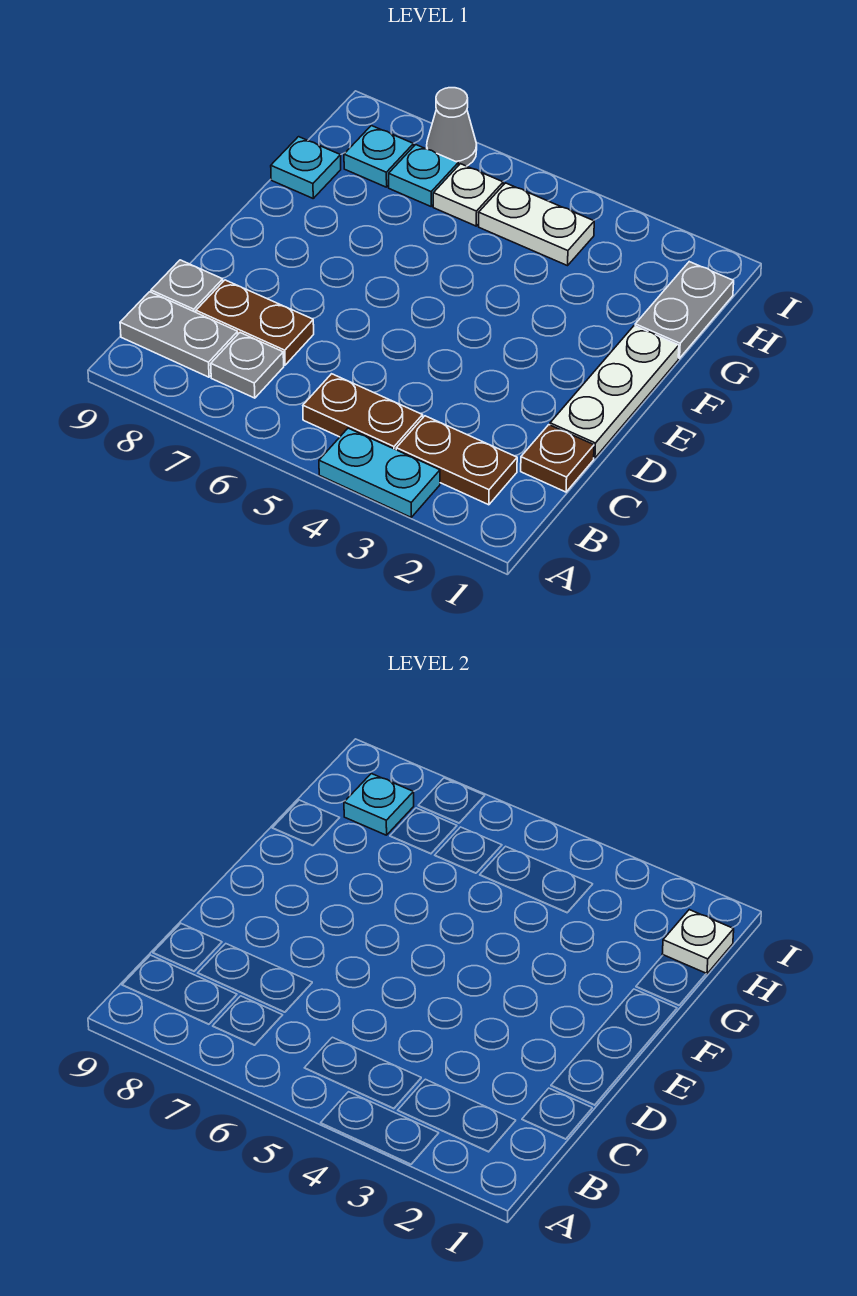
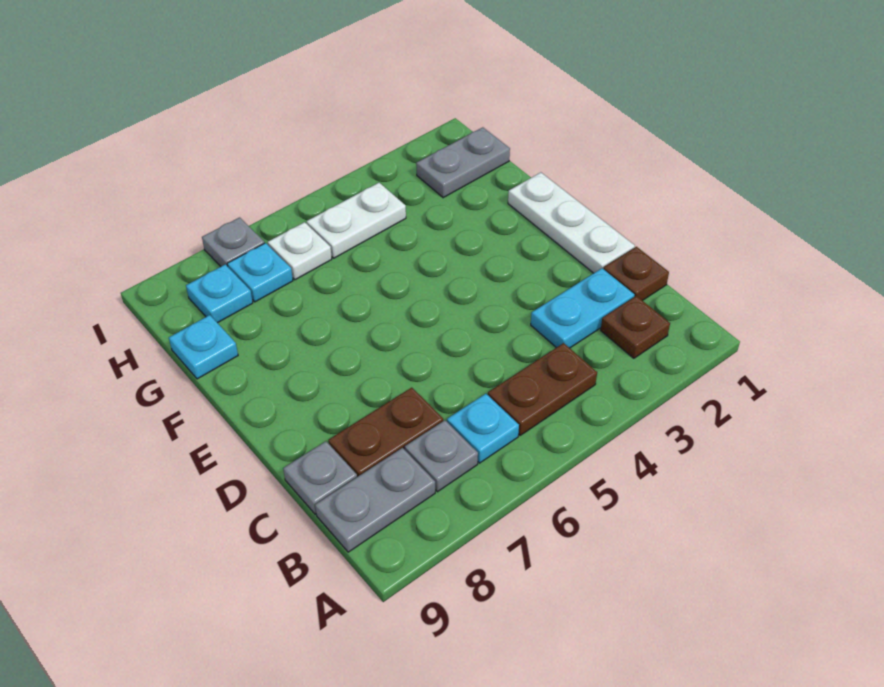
cyan 1x2 plate [319,428,440,517] -> cyan 1x2 plate moved to [531,268,634,348]
brown 1x2 plate [396,416,517,505] -> brown 1x1 plate [601,296,670,358]
grey 1x2 plate [635,262,734,358] -> grey 1x2 plate turned to [416,127,510,198]
white 1x1 plate [662,910,734,974] -> none
cyan 1x1 plate [344,774,414,835] -> cyan 1x1 plate moved to [447,394,519,463]
grey 1x1 cone [427,88,477,166] -> grey 1x1 plate [202,217,264,267]

